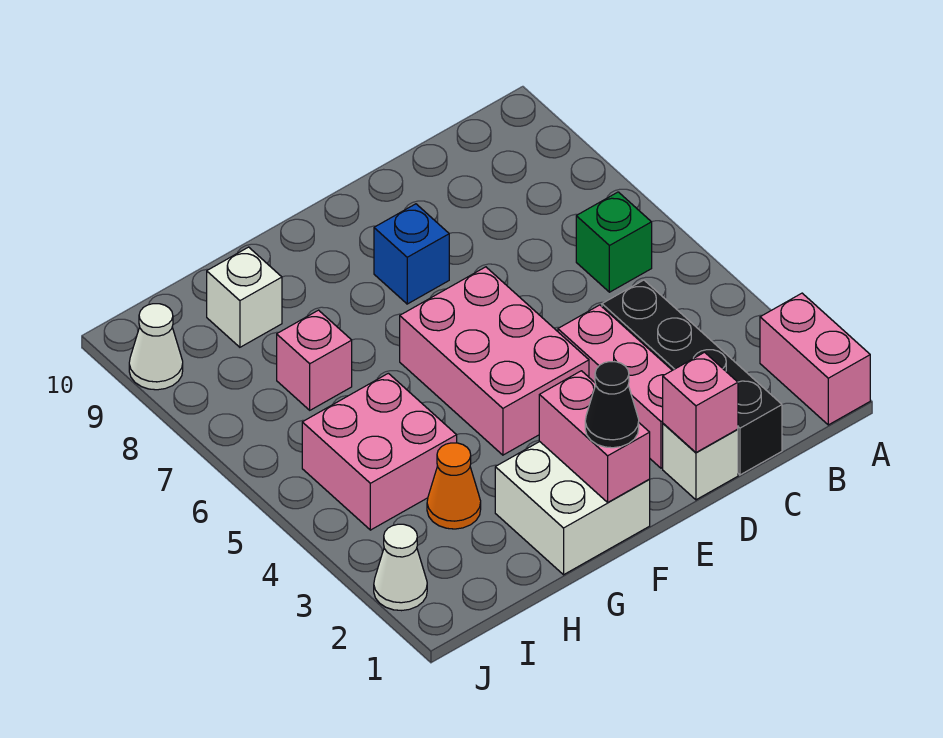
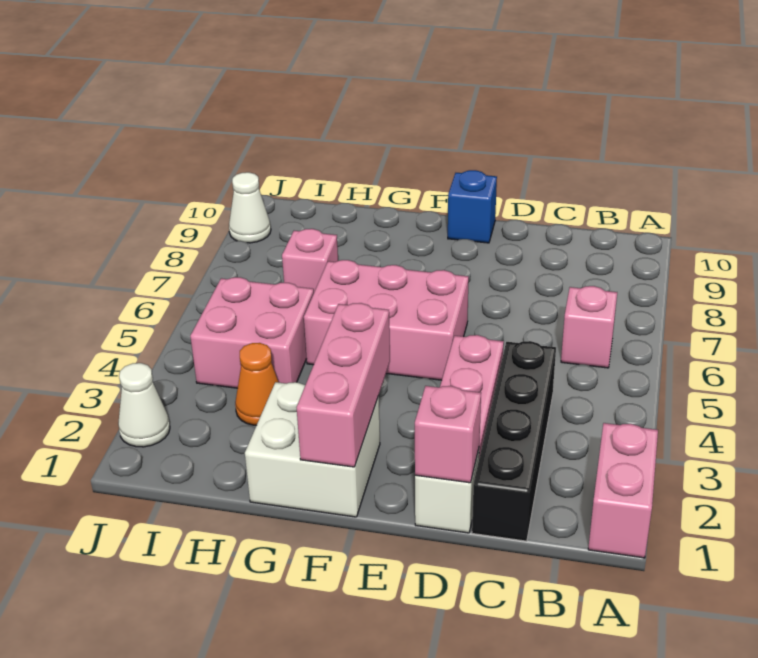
green 1x1 brick [576,192,652,292] -> pink 1x1 brick [561,286,617,368]
pink 2x3 brick [400,267,589,455] -> pink 2x3 brick turned to [304,260,469,380]
blue 1x1 brick [374,204,449,304] -> blue 1x1 brick moved to [448,170,497,243]
pink 1x2 brick [539,371,650,502] -> pink 1x3 brick [297,303,390,467]
black 1x1 cone [585,362,639,448] -> none
white 1x1 brick [207,247,282,347] -> none

